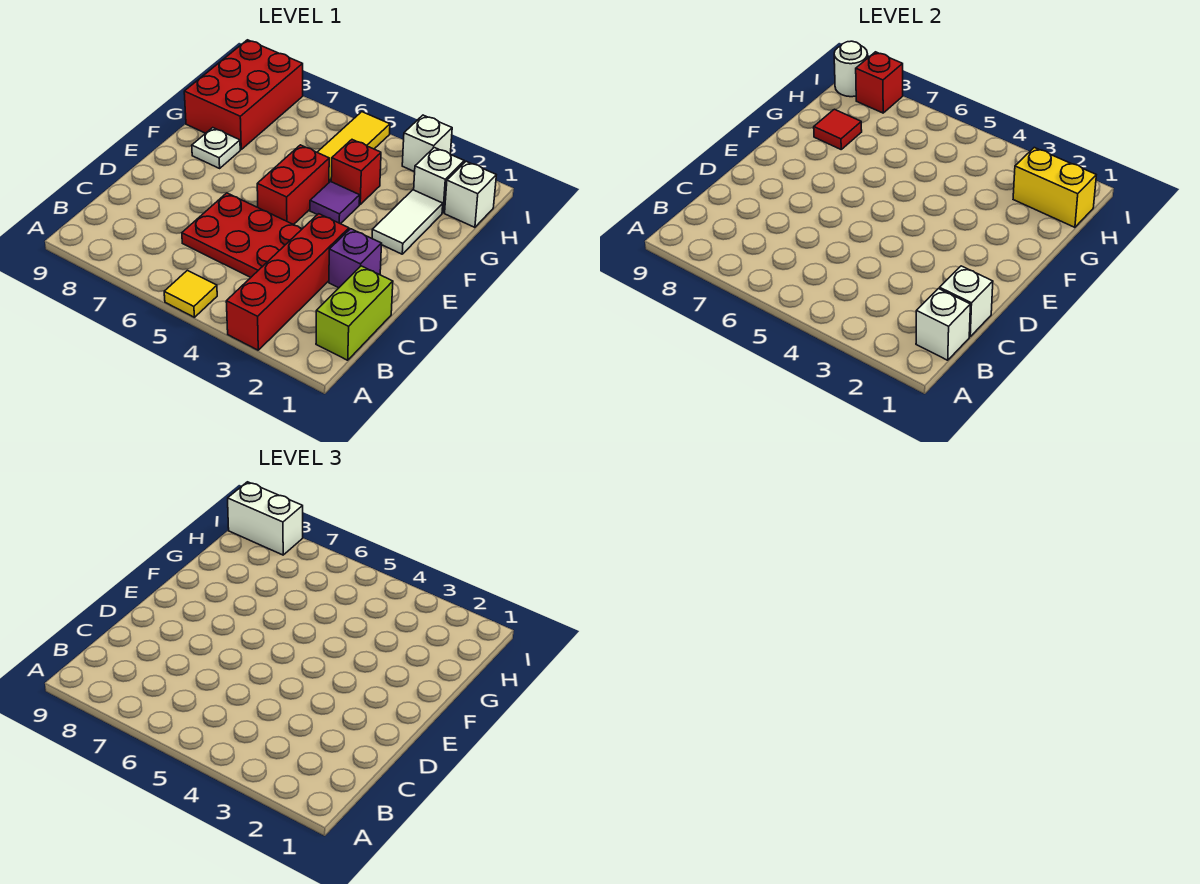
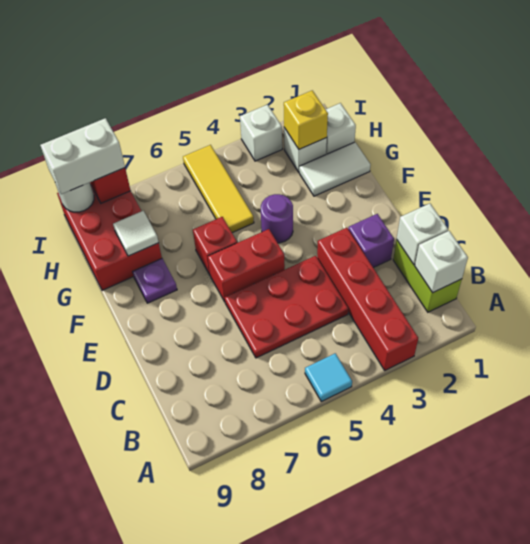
yellow 1x1 tile [164,270,217,317] -> cyan 1x1 tile [305,353,352,402]
red 1x2 brick [257,145,329,225] -> red 1x2 brick turned to [208,229,285,302]
white 1x2 tile [372,190,443,254] -> white 1x2 tile turned to [299,142,370,196]
purple 1x1 tile [310,182,360,224] -> purple 1x1 round brick [261,194,293,243]
white 1x1 plate [192,128,240,168] -> purple 1x1 plate [133,259,177,303]
red 1x1 brick [331,140,381,204] -> red 1x1 brick moved to [193,217,237,275]
red 1x1 tile [814,109,862,149] -> white 1x1 tile [113,211,159,256]
yellow 1x2 brick [1013,148,1096,227] -> yellow 1x1 brick [284,91,328,149]

